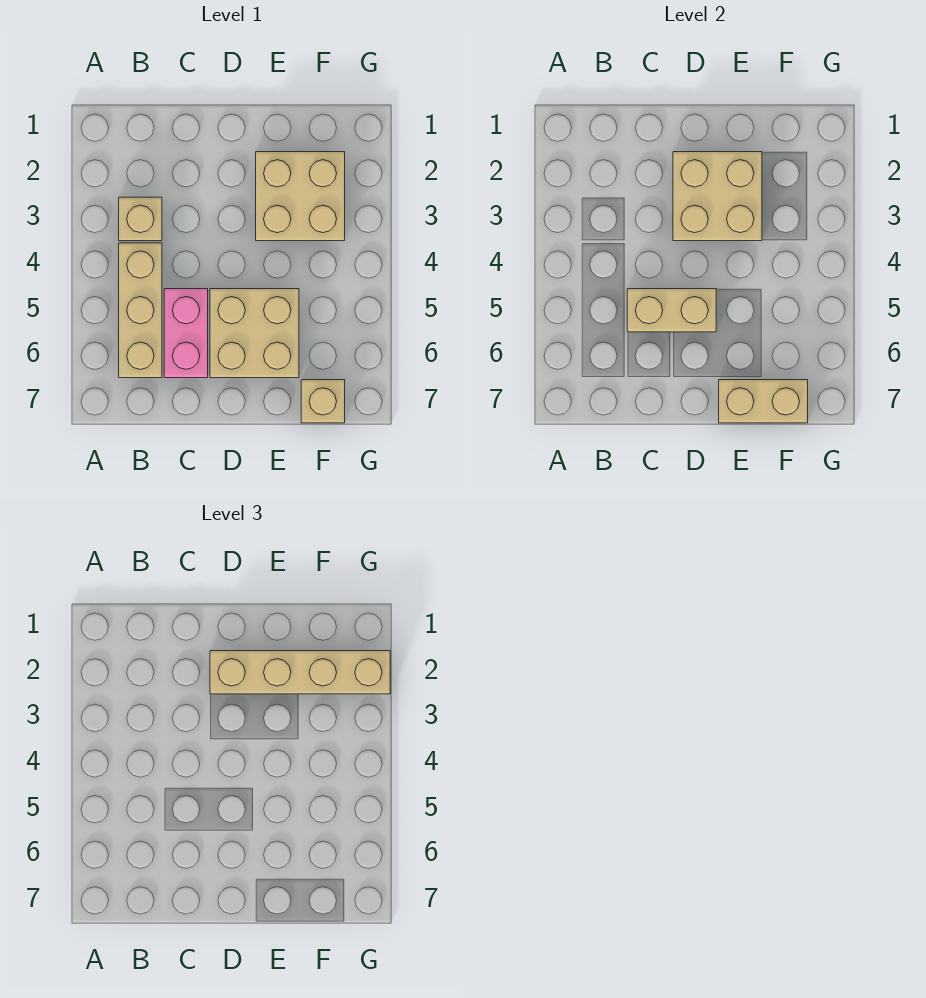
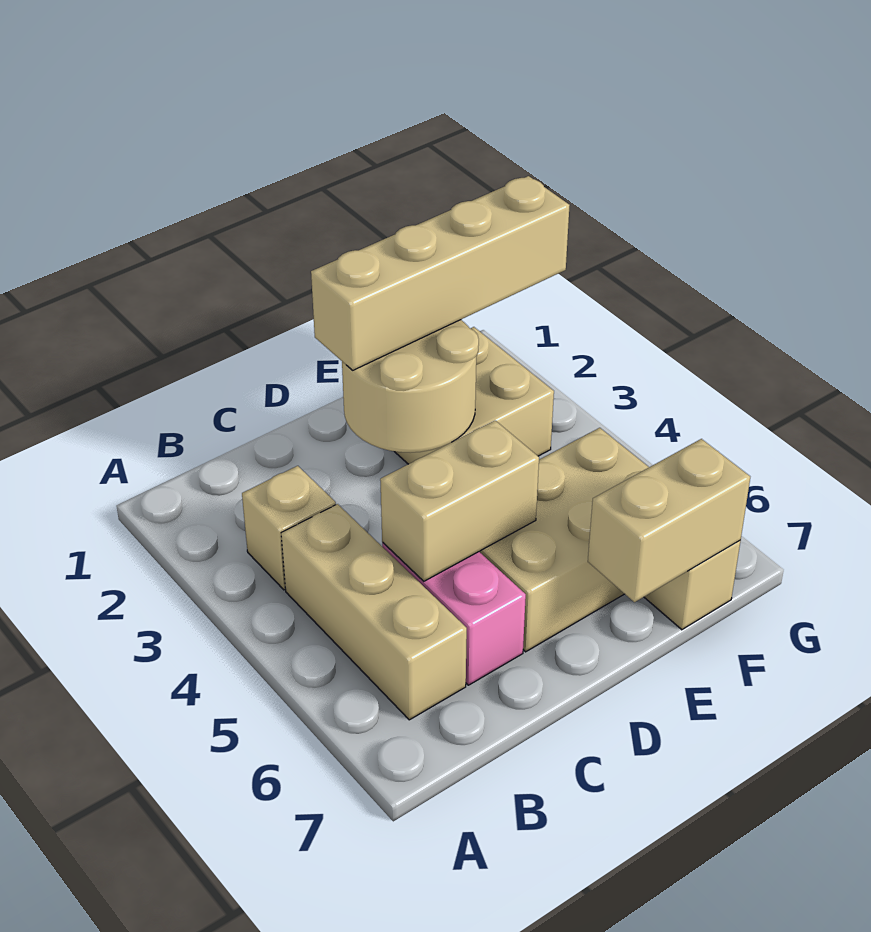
tan 2x2 brick [673,152,762,241] -> tan 2x2 round brick [342,320,479,453]
tan 2x2 brick [210,289,299,378] -> tan 2x3 brick [479,428,649,652]

